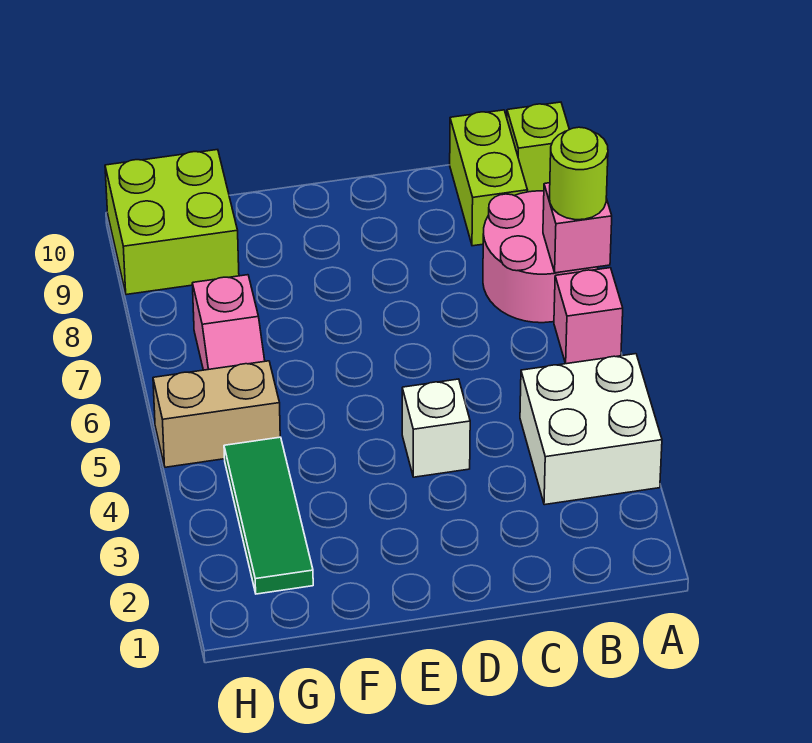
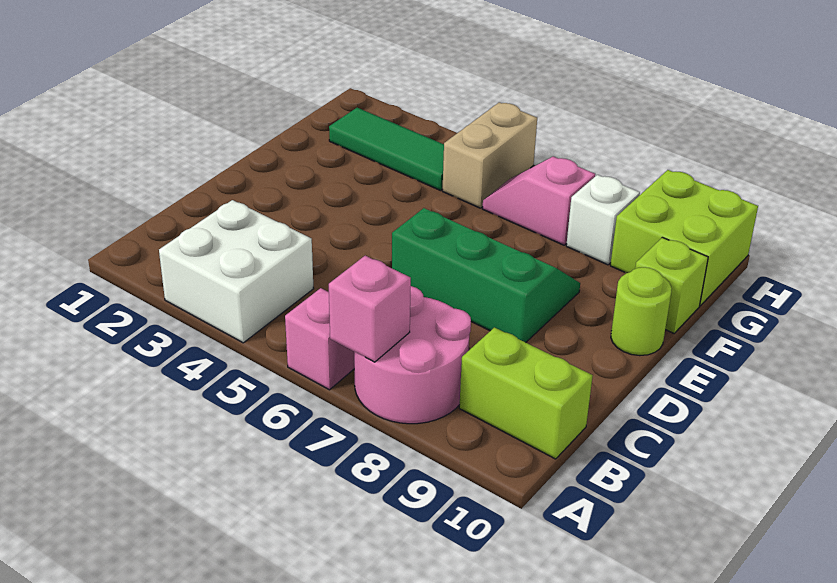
lime 1x1 round brick [550,127,608,220] -> lime 1x1 round brick moved to [611,267,672,356]
lime 1x1 brick [507,102,569,192] -> lime 1x1 brick moved to [635,237,708,333]
white 1x1 brick [402,379,470,477] -> white 1x1 brick moved to [566,175,640,265]
none -> green 2x3 slope [392,208,580,342]

